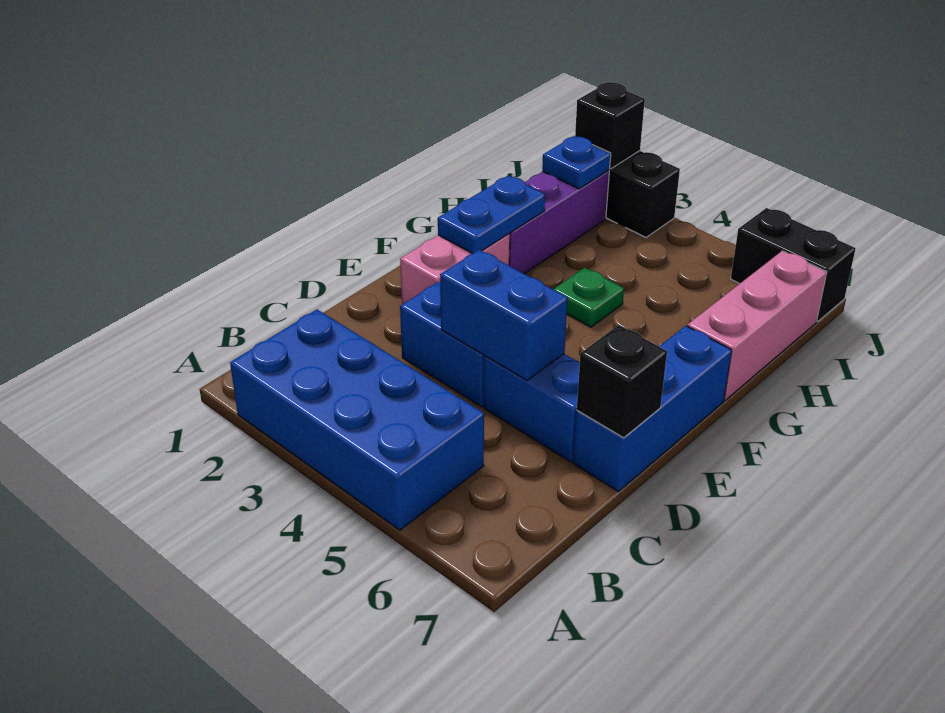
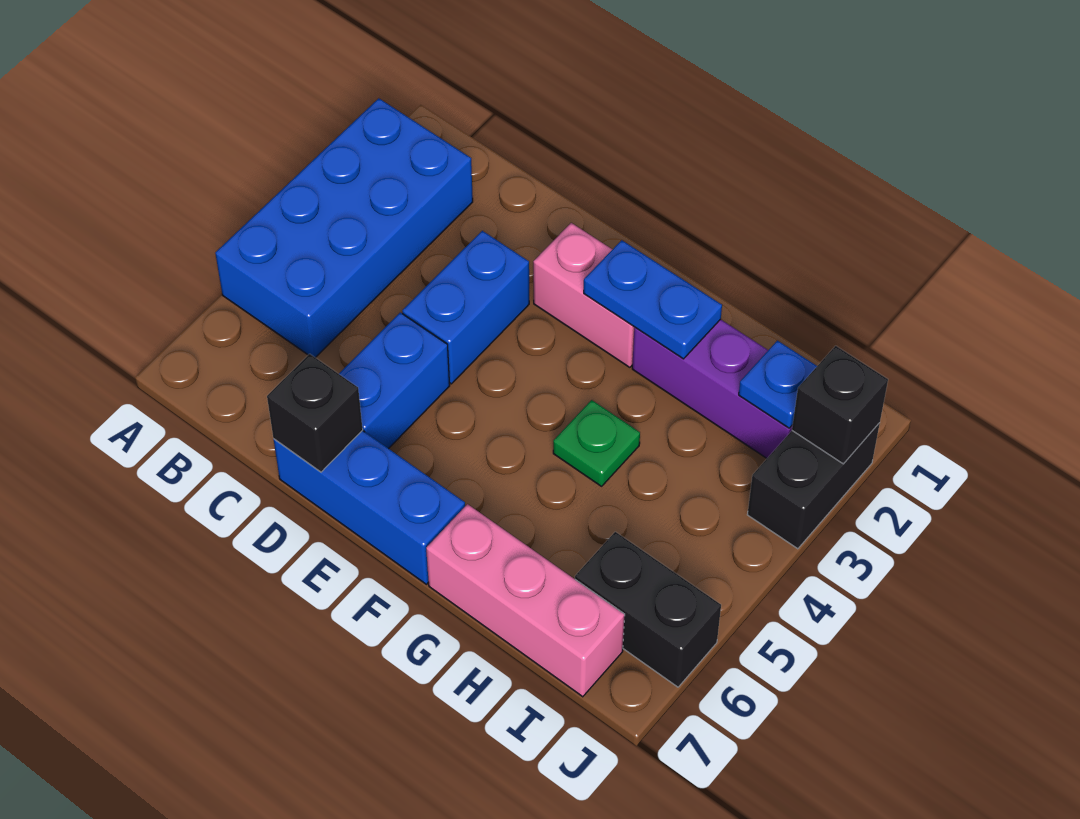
blue 1x2 brick [440,250,568,380] -> none
black 1x2 brick [731,208,856,322] -> black 1x2 brick turned to [575,532,721,687]

